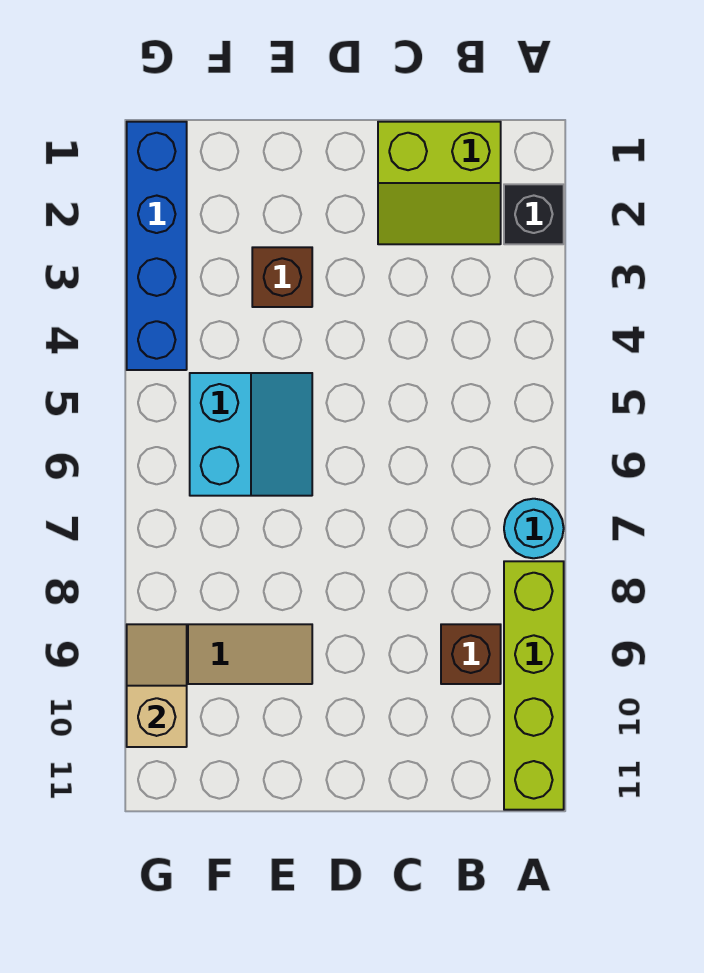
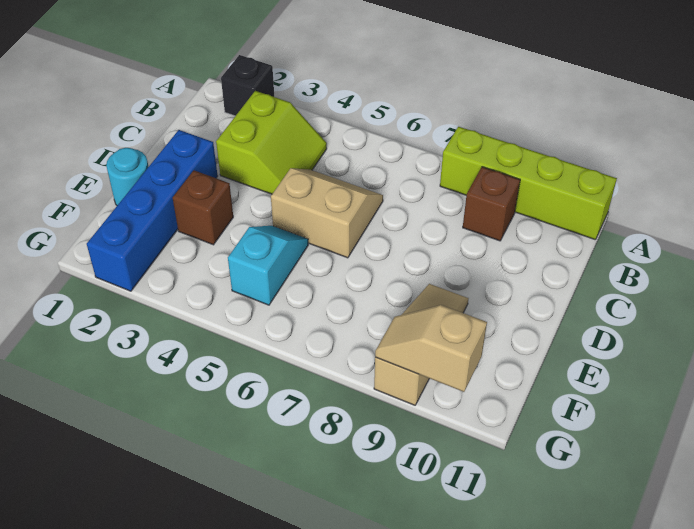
cyan 1x1 round brick [504,499,564,558] -> cyan 1x1 round brick moved to [106,148,148,205]
lime 2x2 slope [378,122,501,244] -> lime 2x2 slope moved to [216,91,327,194]
none -> tan 2x2 slope [271,168,383,258]
cyan 2x2 slope [190,373,312,496] -> cyan 1x2 slope [228,226,308,305]
blue 1x4 brick [127,122,187,370] -> blue 1x4 brick turned to [87,130,218,291]

